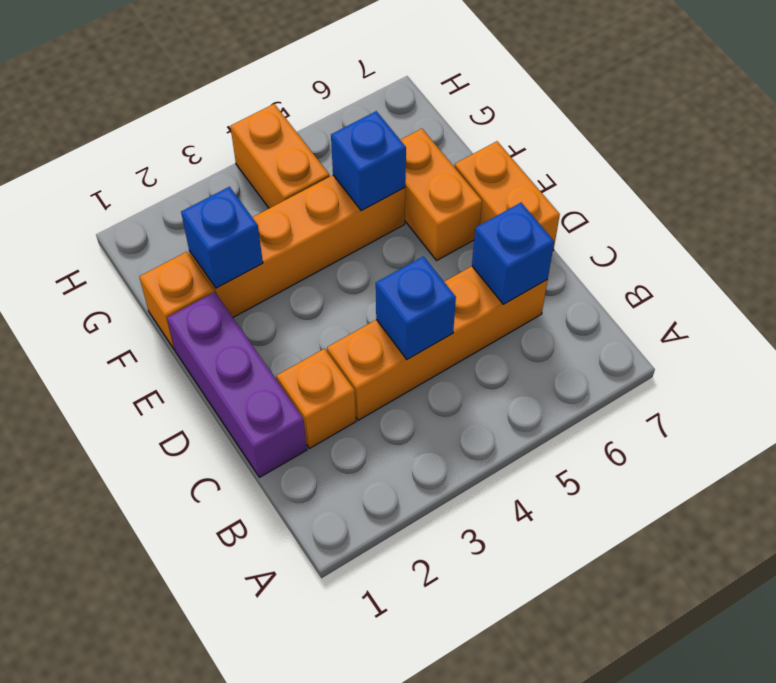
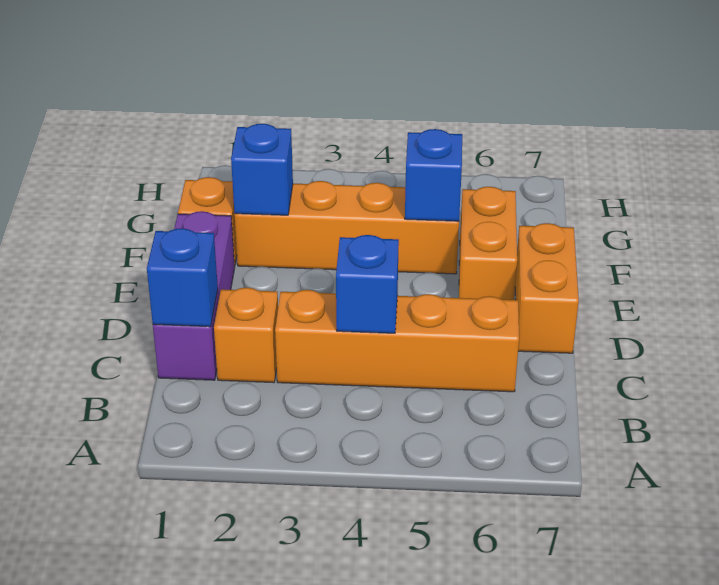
blue 1x1 brick [472,203,554,304] -> blue 1x1 brick moved to [147,228,218,327]
orange 1x2 brick [230,104,329,208] -> none

